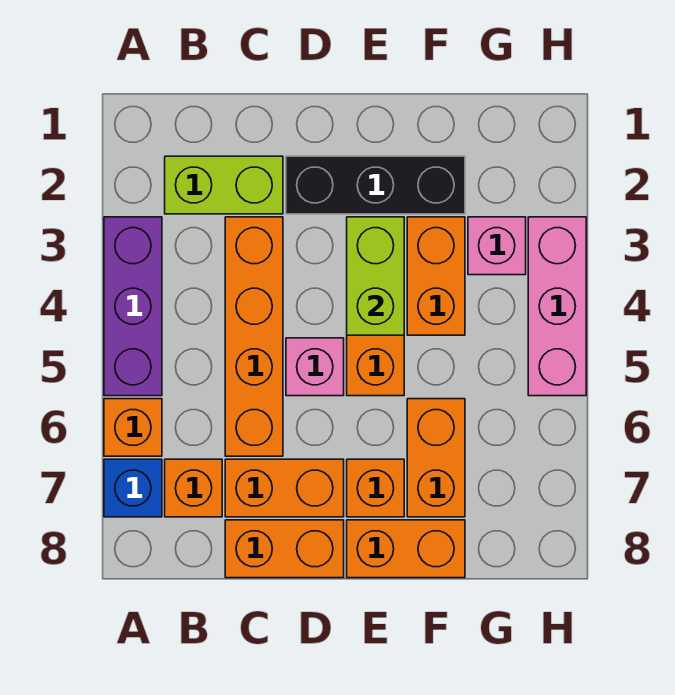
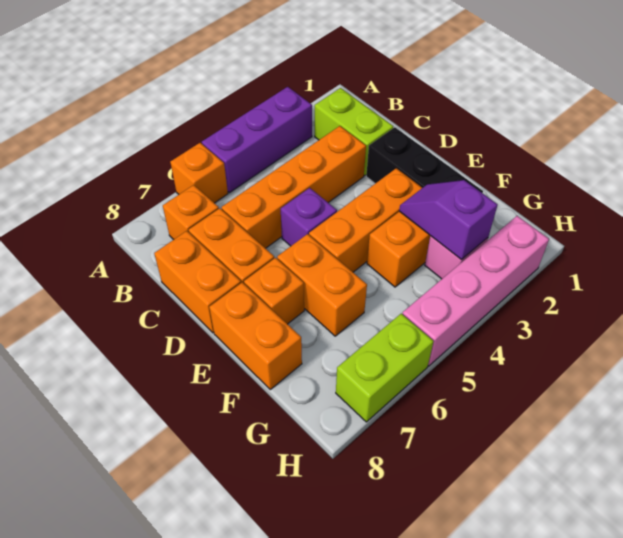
blue 1x1 brick [104,459,162,517] -> none
pink 1x1 brick [286,338,344,396] -> purple 1x1 brick [281,188,337,246]
lime 1x2 brick [347,217,404,335] -> lime 1x2 brick moved to [336,314,434,422]
none -> purple 1x2 slope [399,180,498,259]
orange 1x2 brick [407,399,465,517] -> orange 1x2 brick turned to [277,234,367,336]
pink 1x3 brick [528,217,586,396] -> pink 1x4 brick [402,216,549,366]

